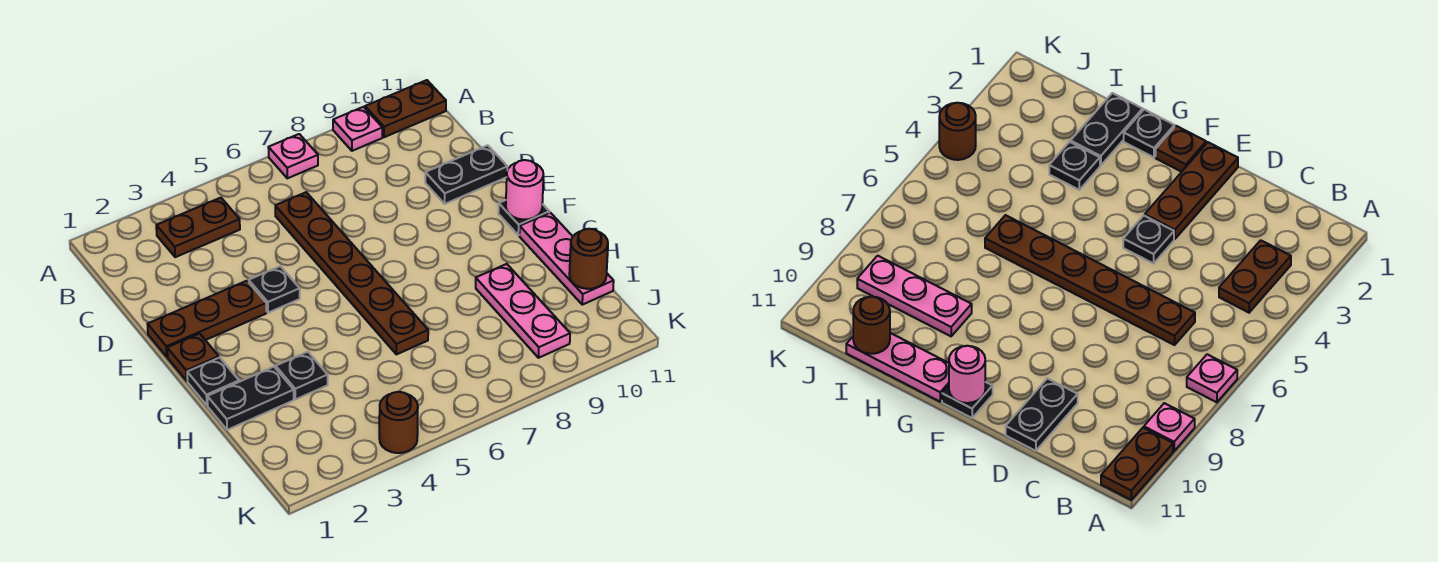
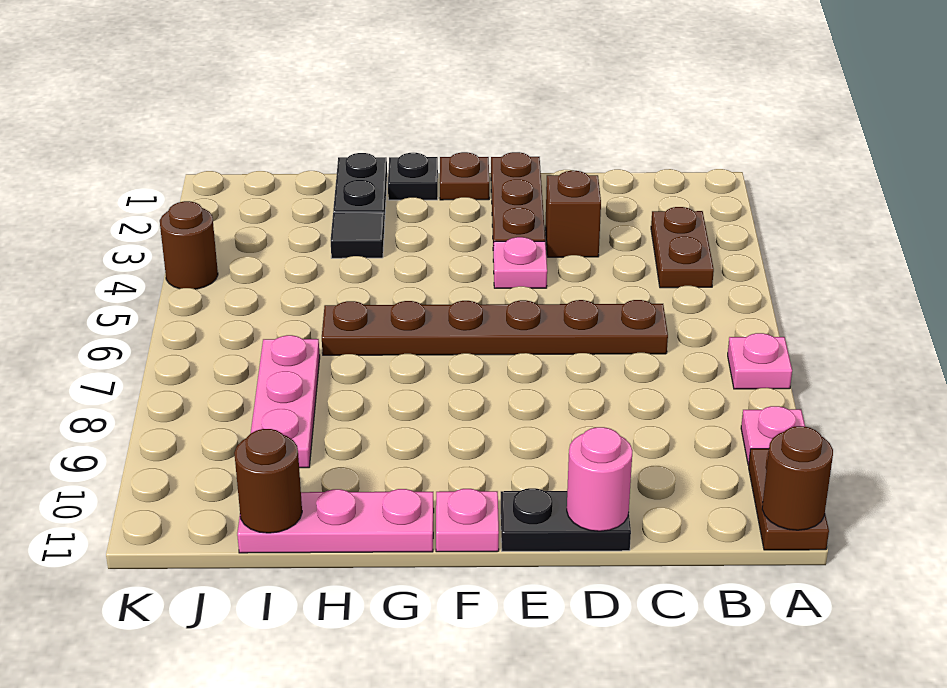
none -> brown 1x1 round brick [762,426,833,530]
none -> brown 1x1 brick [545,171,601,257]
black 1x2 plate [425,145,507,204] -> black 1x2 plate turned to [501,488,631,551]
black 1x1 plate [249,266,300,313] -> pink 1x1 plate [493,237,547,288]
black 1x1 plate [498,200,549,235] -> pink 1x1 plate [436,489,499,552]
pink 1x1 round brick [506,160,543,220] -> pink 1x1 round brick moved to [567,427,633,531]
black 1x1 plate [276,352,328,399] -> black 1x1 tile [331,213,384,258]
pink 1x3 plate [476,264,570,358] -> pink 1x3 plate turned to [251,335,320,468]

